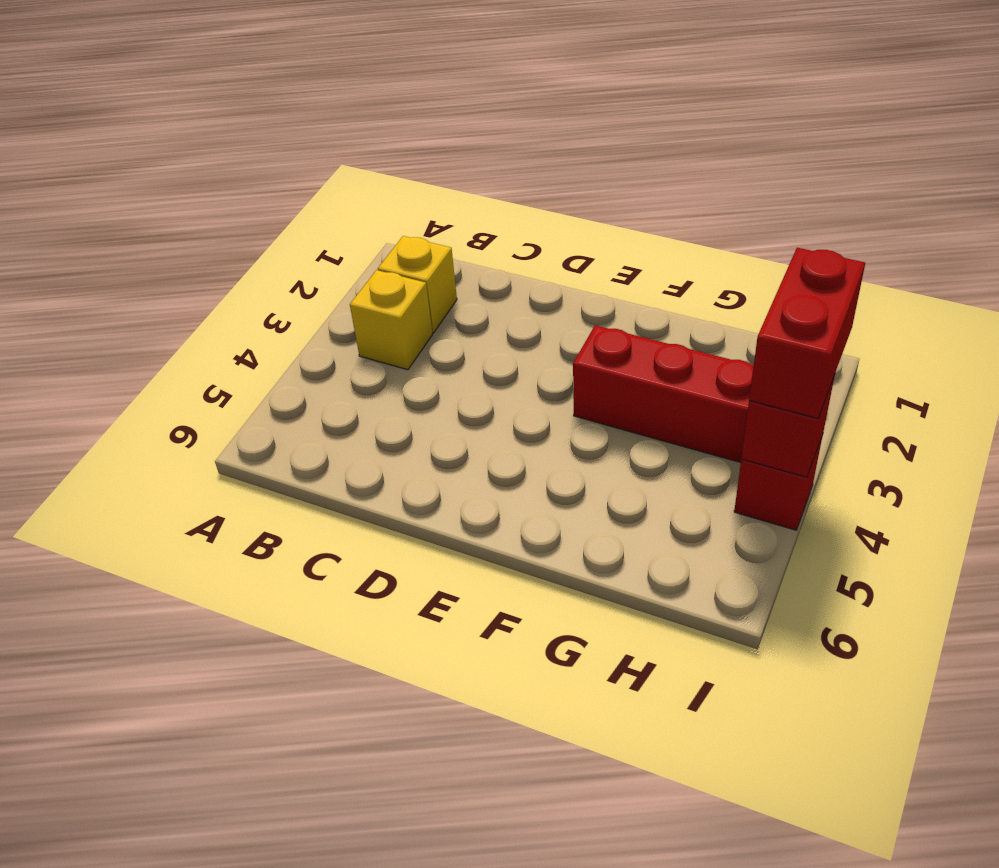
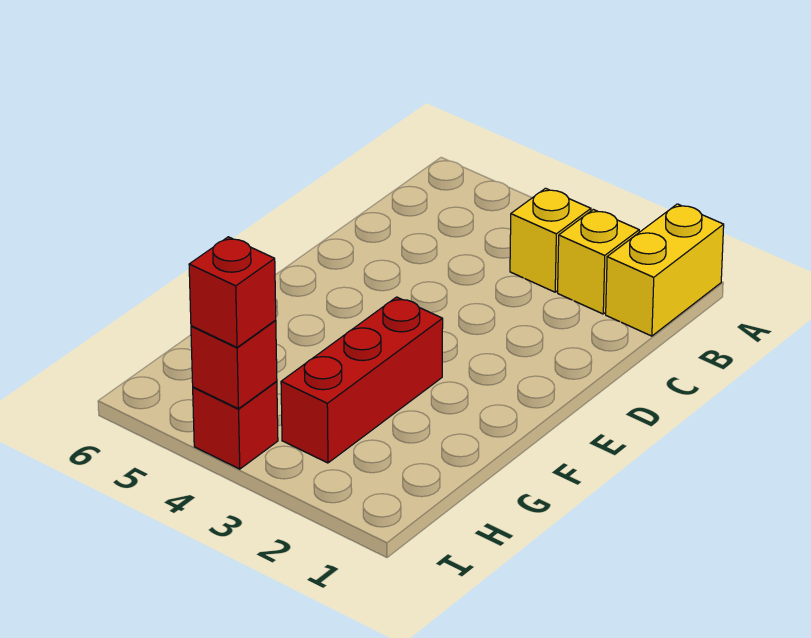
none -> yellow 1x2 brick [606,204,724,336]
red 1x2 brick [749,248,865,419] -> red 1x1 brick [189,237,276,347]

